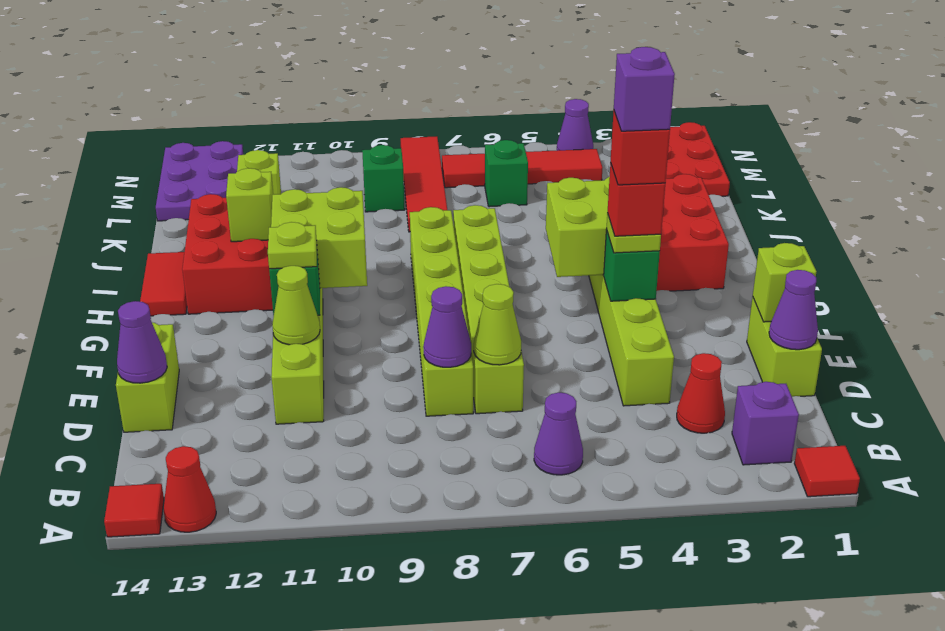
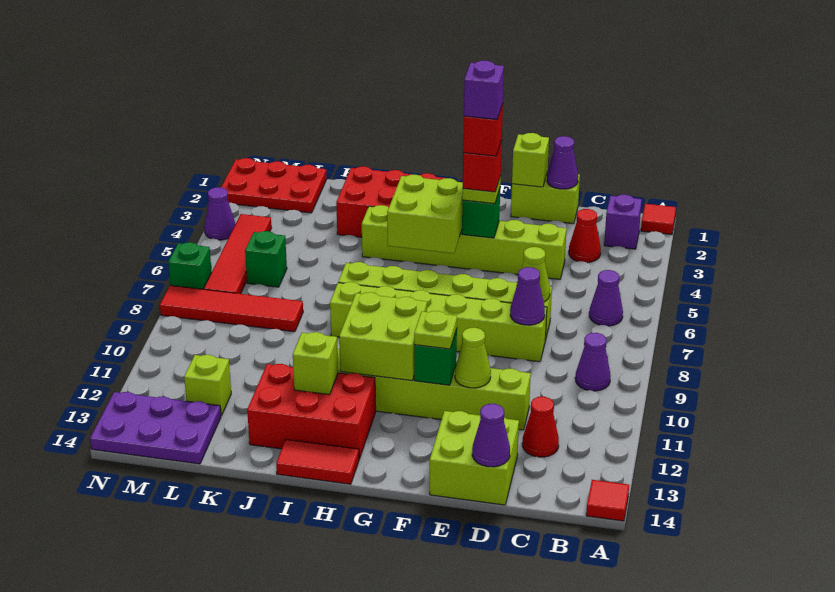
red 1x1 cone [163,446,216,532] -> red 1x1 cone moved to [522,397,559,457]
none -> purple 1x1 cone [575,333,611,391]
lime 1x2 brick [116,322,179,432] -> lime 2x2 brick [430,411,519,505]
green 1x1 brick [362,145,405,212] -> green 1x1 brick moved to [168,242,212,289]

